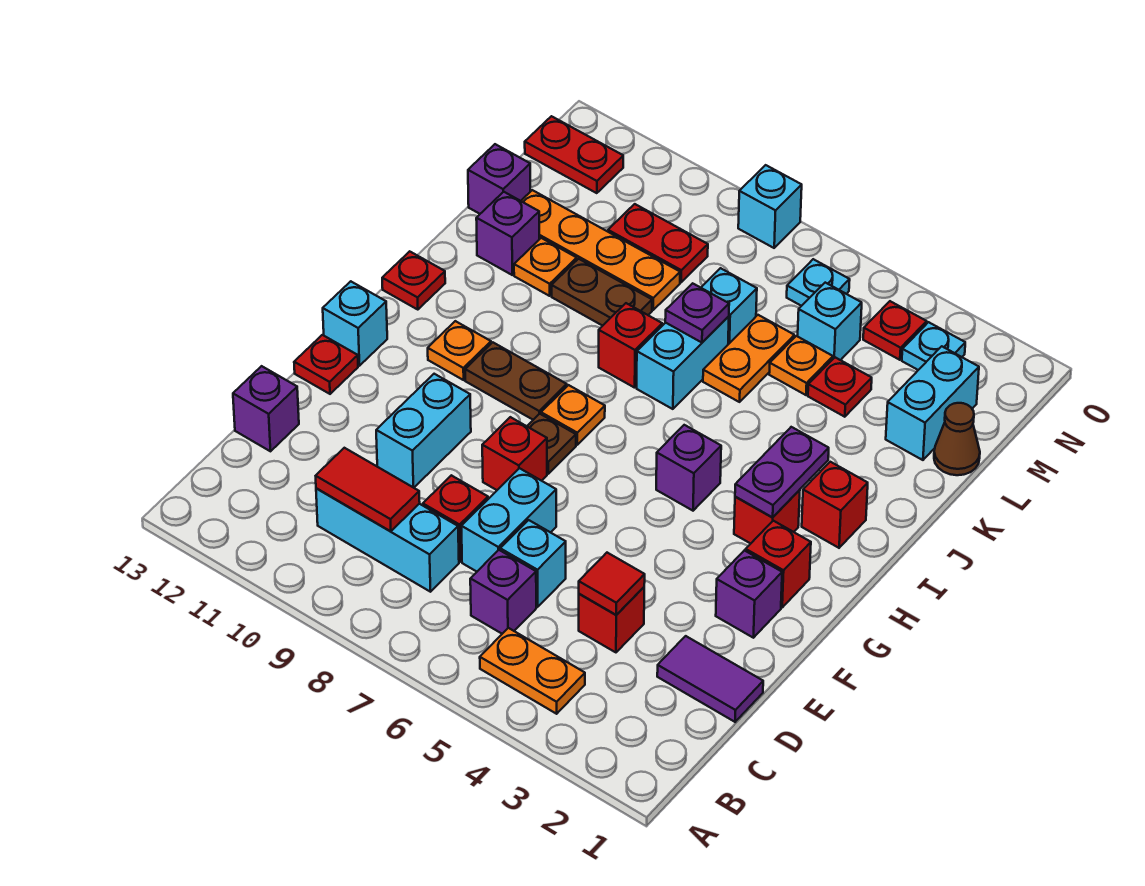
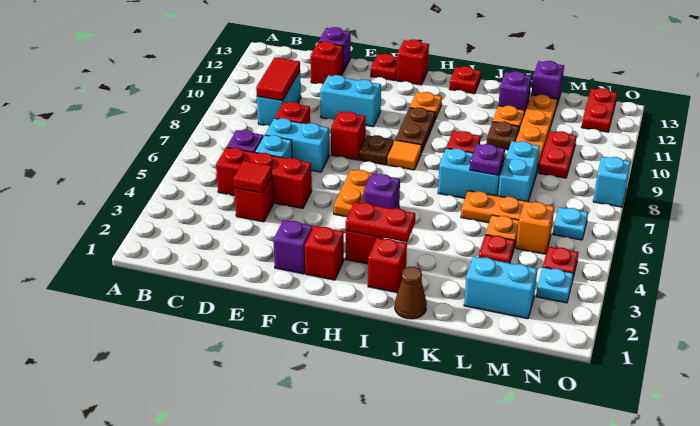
orange 1x2 plate [480,628,585,714] -> orange 1x2 plate moved to [334,170,378,217]
none -> red 1x3 brick [216,147,312,208]
cyan 1x3 brick [316,488,459,592] -> cyan 1x2 brick [257,72,301,126]
purple 1x2 tile [657,636,763,722] -> none
none -> red 1x1 brick [310,41,343,84]
cyan 1x1 brick [323,281,387,366] -> red 1x1 brick [397,40,429,85]
purple 1x2 plate [735,427,829,518] -> red 1x2 plate [346,202,415,242]
orange 1x1 plate [541,385,605,445] -> orange 1x1 tile [387,140,422,170]
brown 1x2 plate [552,259,652,326] -> brown 1x1 plate [486,122,519,150]
brown 1x1 cone [934,403,980,475] -> brown 1x1 cone moved to [395,267,427,319]
cyan 1x1 brick [701,268,757,344] -> cyan 1x2 brick [498,141,540,202]
cyan 1x1 brick [798,283,862,360] -> orange 1x1 brick [516,201,554,254]

